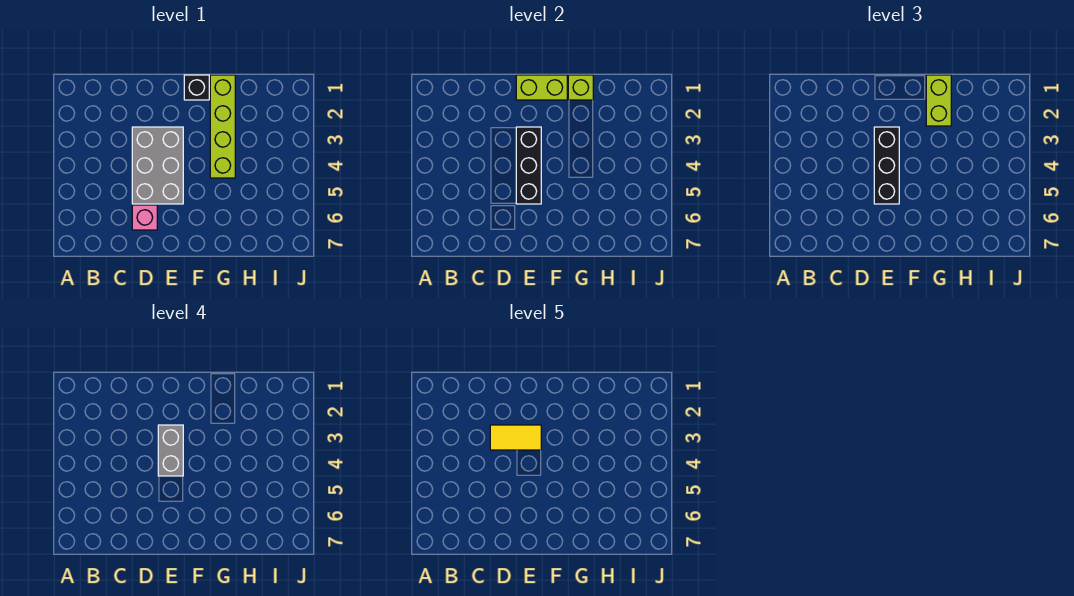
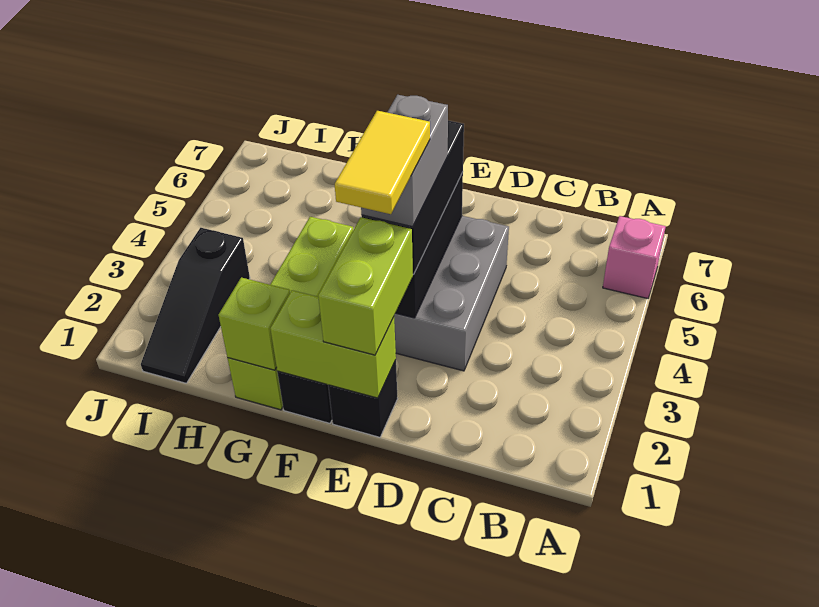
yellow 1x2 tile [490,425,541,450] -> yellow 1x2 tile turned to [335,111,430,214]
pink 1x1 brick [132,205,157,230] -> pink 1x1 brick moved to [603,216,666,299]
none -> black 1x1 brick [328,360,398,437]
lime 1x2 brick [926,75,951,126] -> lime 1x2 brick moved to [318,217,413,355]
none -> black 1x3 slope [141,228,250,383]

